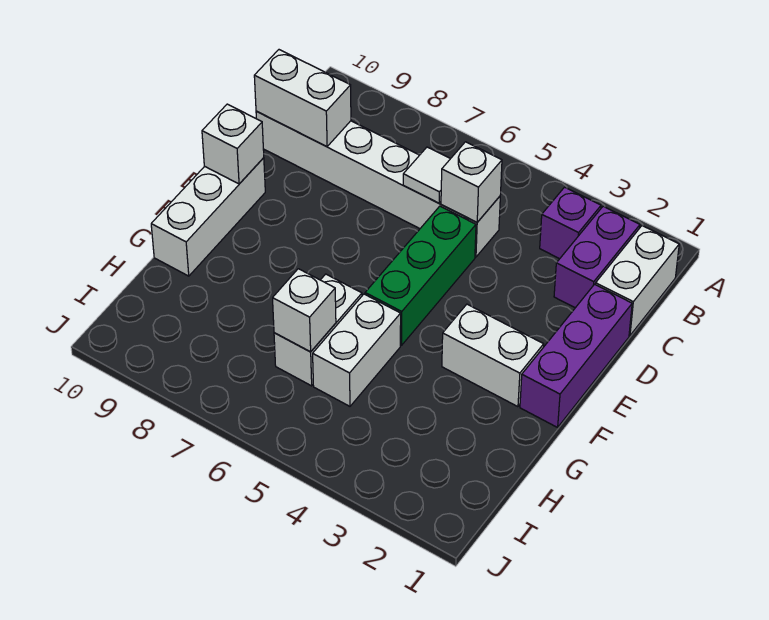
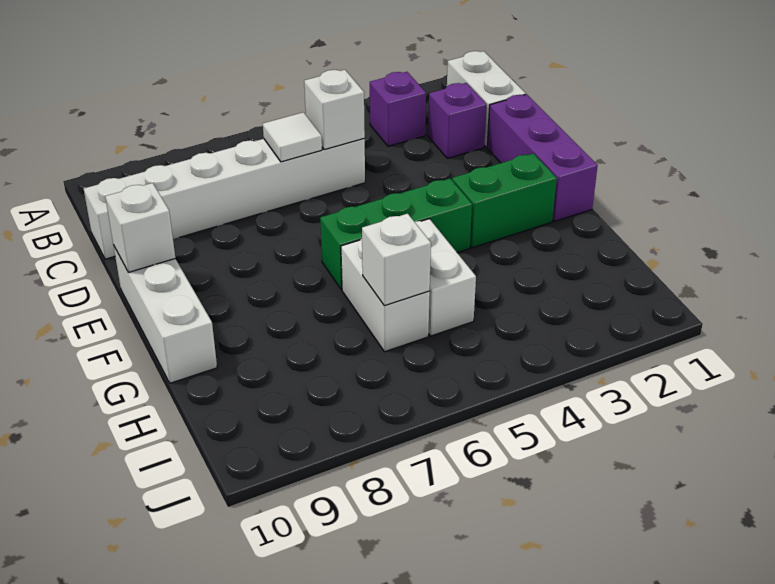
purple 1x2 brick [554,206,640,308] -> purple 1x1 brick [428,83,487,158]
white 1x2 brick [254,50,351,147] -> none
green 1x3 brick [365,206,476,345] -> green 1x3 brick turned to [320,179,472,290]
white 1x2 brick [442,304,544,407] -> green 1x2 brick [452,153,557,248]

